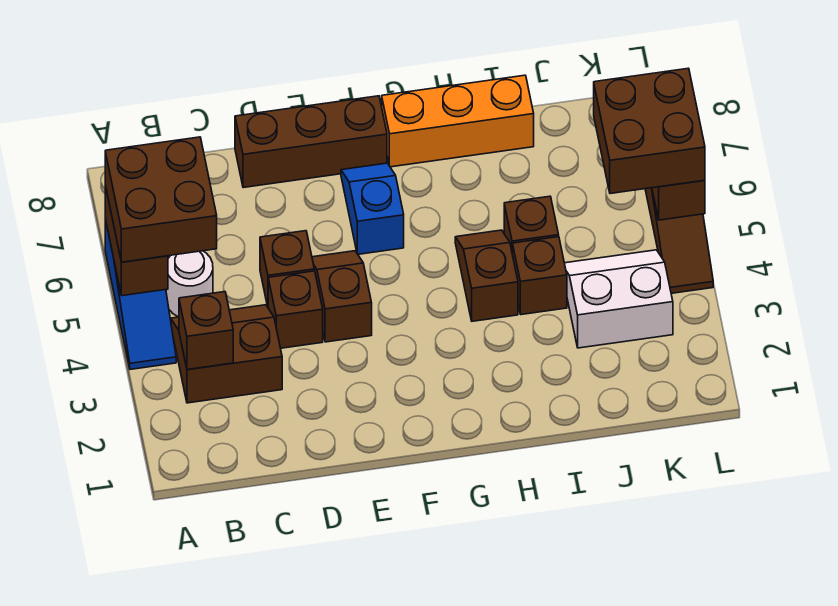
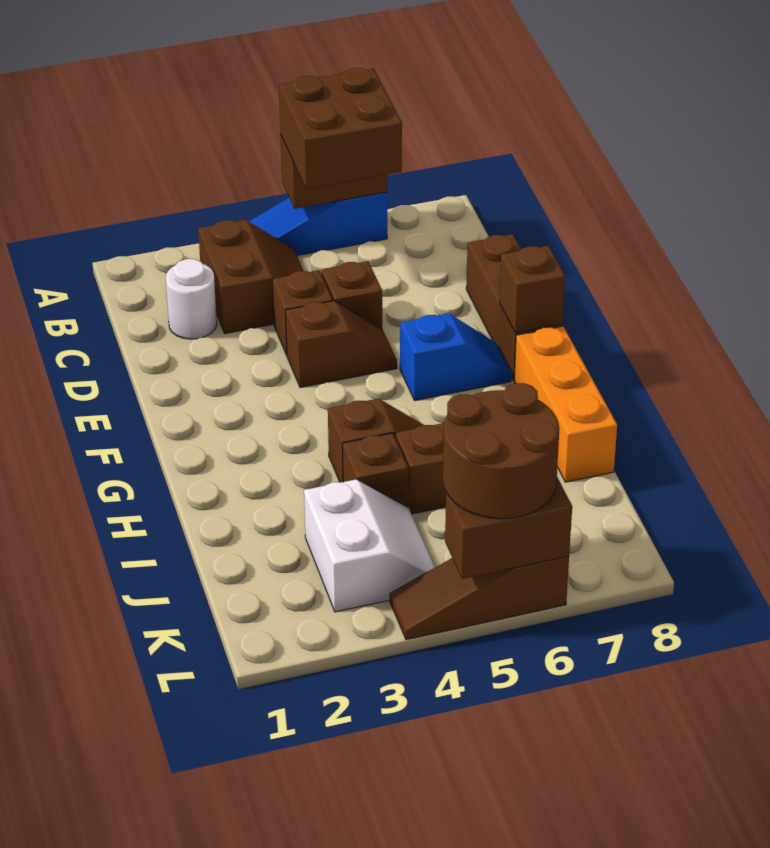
brown 1x1 brick [179,292,233,370] -> brown 1x1 brick moved to [500,246,565,333]
white 1x1 round brick [166,251,213,317] -> white 1x1 round brick moved to [166,259,217,339]
brown 2x2 brick [594,68,705,194] -> brown 2x2 round brick [443,383,559,519]

